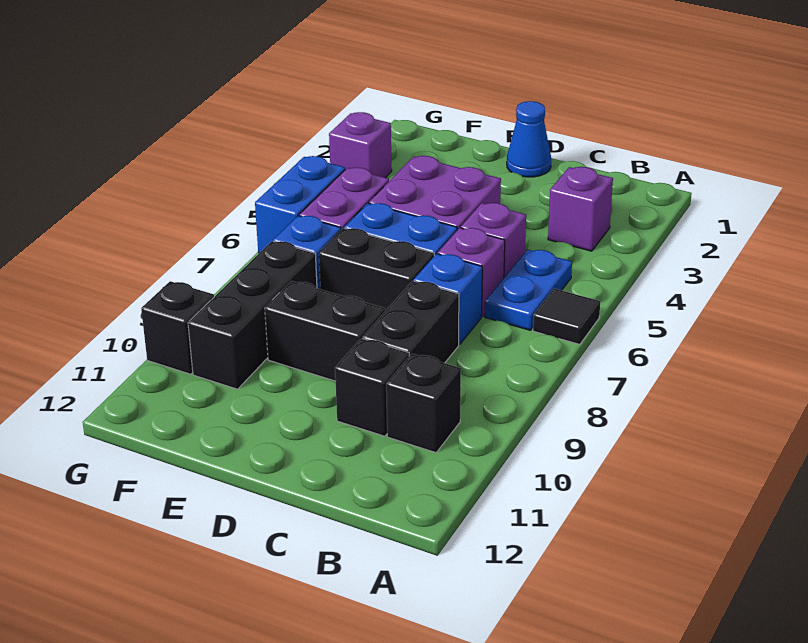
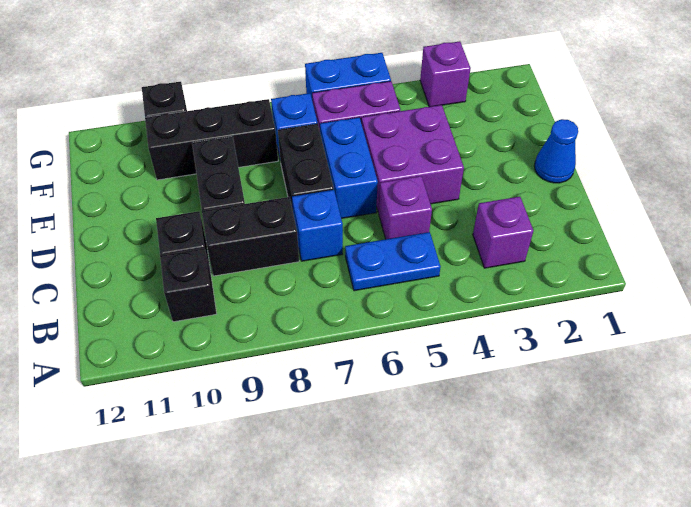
black 1x1 tile [533,288,600,344] -> none
purple 1x1 brick [438,228,505,316] -> none

